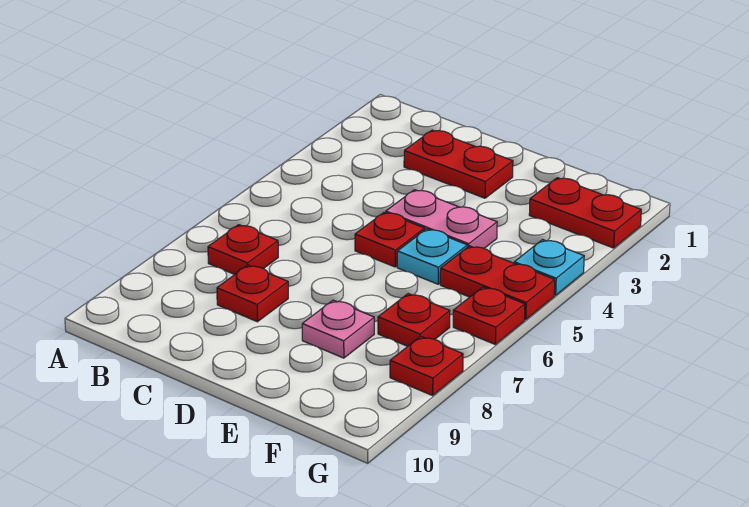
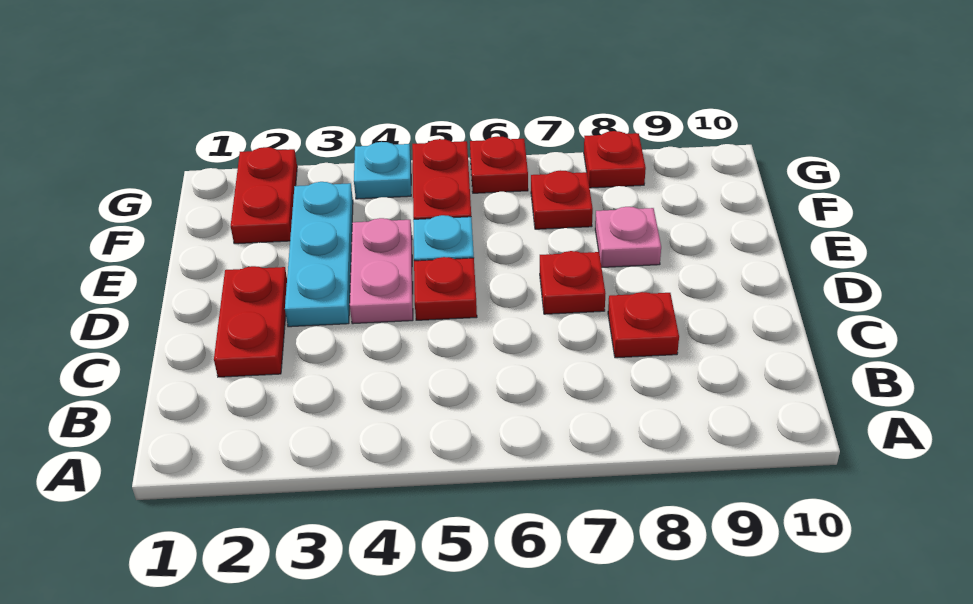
red 1x1 plate [208,225,278,275] -> red 1x1 plate moved to [540,251,605,314]
none -> cyan 1x3 plate [285,182,353,327]

